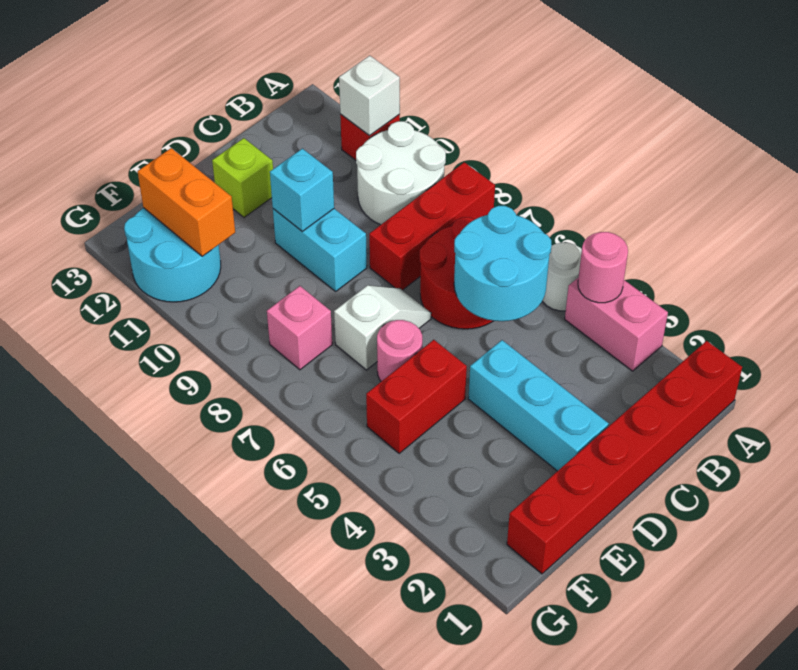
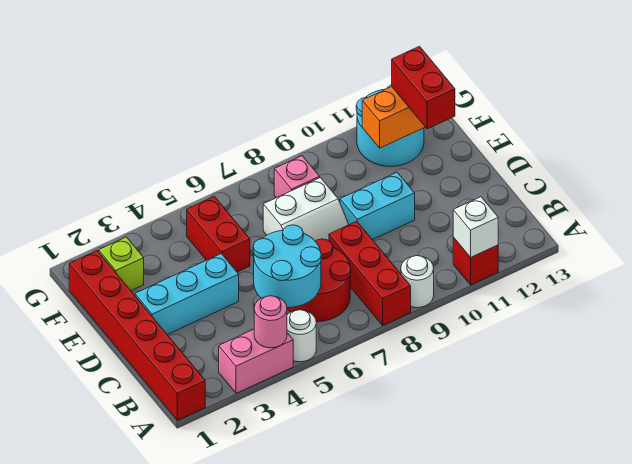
white 2x2 round brick [356,121,446,225] -> white 1x1 round brick [401,256,434,308]
white 1x2 slope [334,285,431,370] -> white 2x2 slope [263,178,349,241]
cyan 1x1 brick [270,148,334,231] -> none
lime 1x1 brick [212,138,273,217] -> lime 1x1 brick moved to [99,237,144,291]
pink 1x1 round brick [377,320,422,381] -> none
none -> red 1x2 brick [392,46,455,129]

